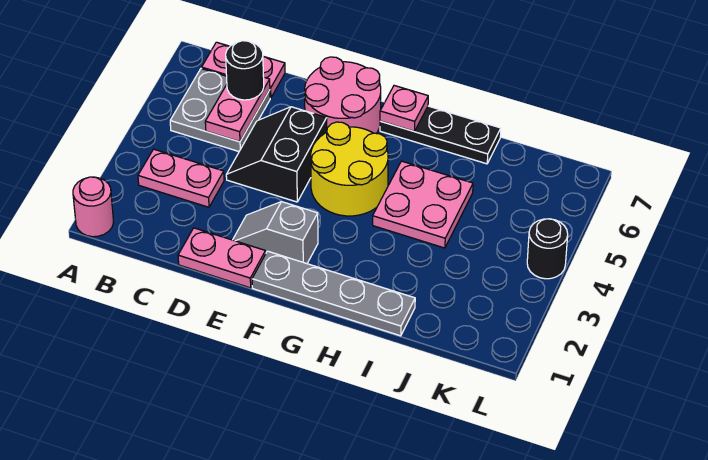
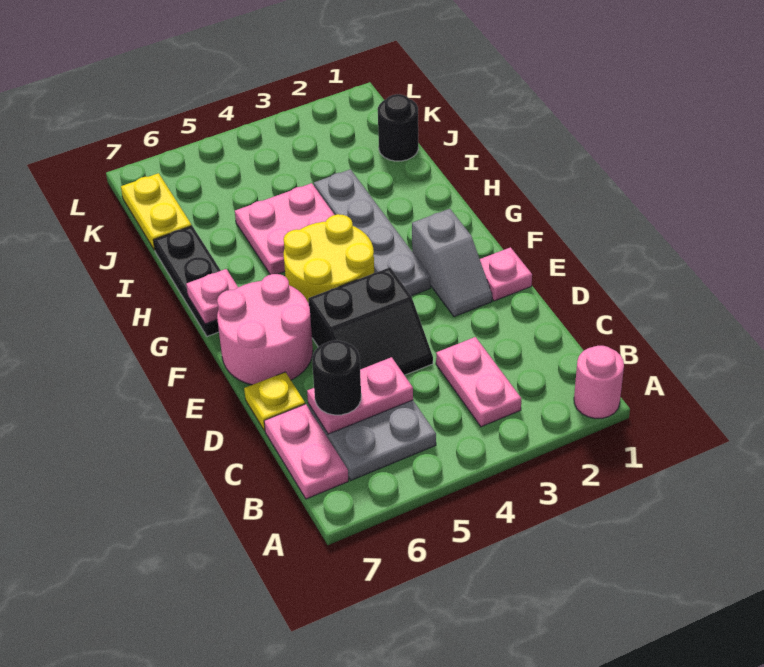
pink 1x2 plate [178,228,266,288] -> pink 1x1 plate [480,247,532,301]
none -> yellow 1x1 plate [244,372,305,431]
grey 1x4 plate [252,251,415,336] -> grey 1x4 plate moved to [314,169,430,296]
none -> yellow 1x2 plate [121,173,192,250]
black 1x1 round brick [527,219,568,279] -> black 1x1 round brick moved to [378,94,418,161]

